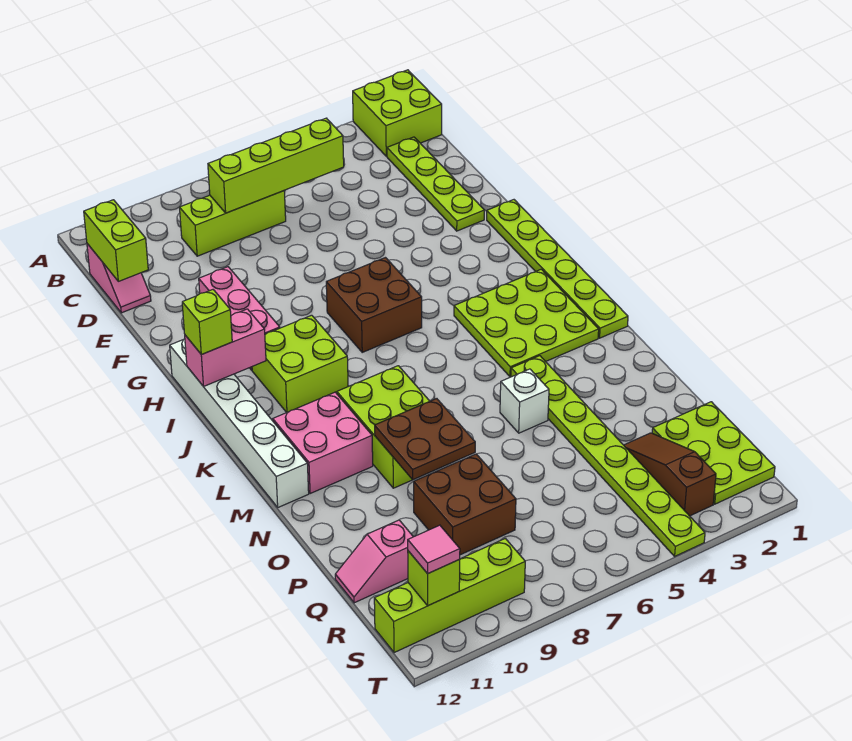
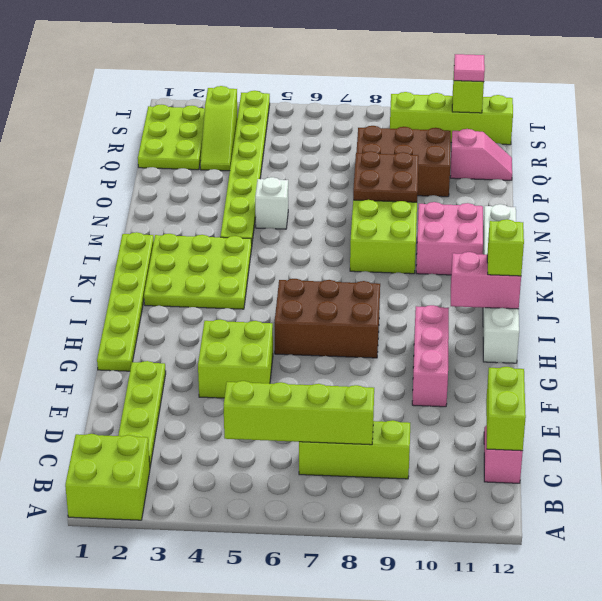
brown 2x2 brick [326,258,422,352] -> brown 2x3 brick [274,279,380,358]
lime 2x2 brick [252,315,348,412] -> lime 2x2 brick moved to [198,319,273,398]
brown 2x2 brick [414,454,516,555] -> brown 2x3 brick [356,126,451,197]
brown 1x3 slope [624,433,716,516] -> lime 1x3 slope [200,86,237,171]

